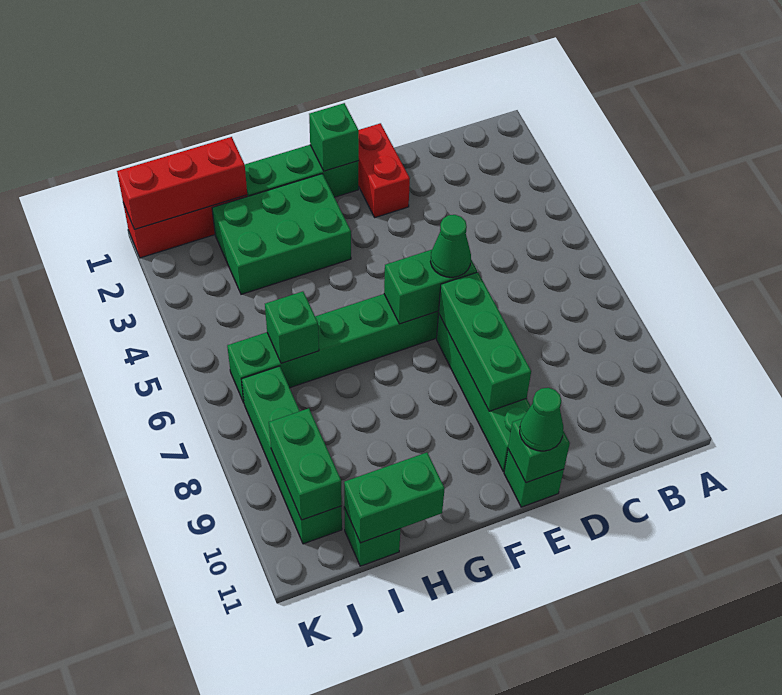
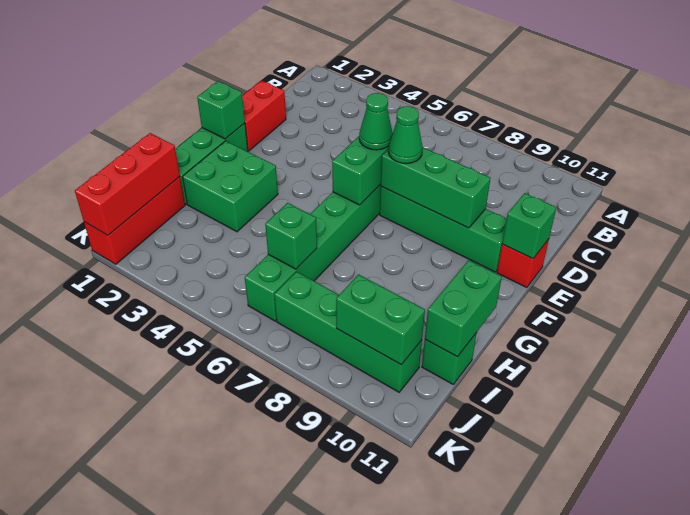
red 1x2 brick [358,123,410,217] -> red 1x2 brick turned to [242,80,286,151]
green 1x1 brick [504,449,564,507] -> red 1x1 brick [497,239,549,288]
green 1x1 cone [520,388,563,451] -> green 1x1 cone moved to [388,106,423,164]
green 2x3 brick [212,174,351,294] -> green 2x2 brick [183,141,278,232]

